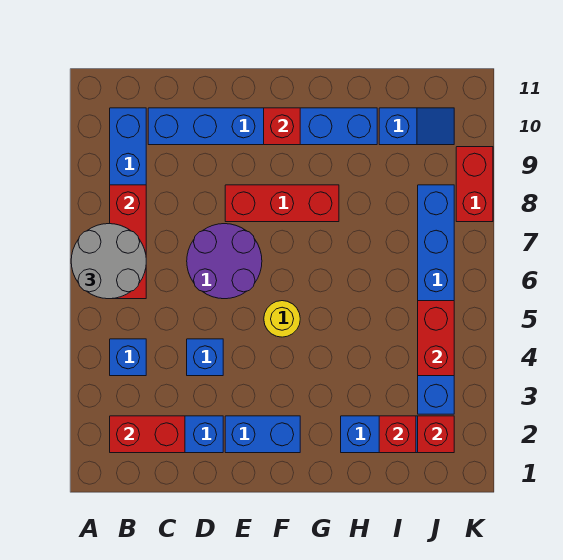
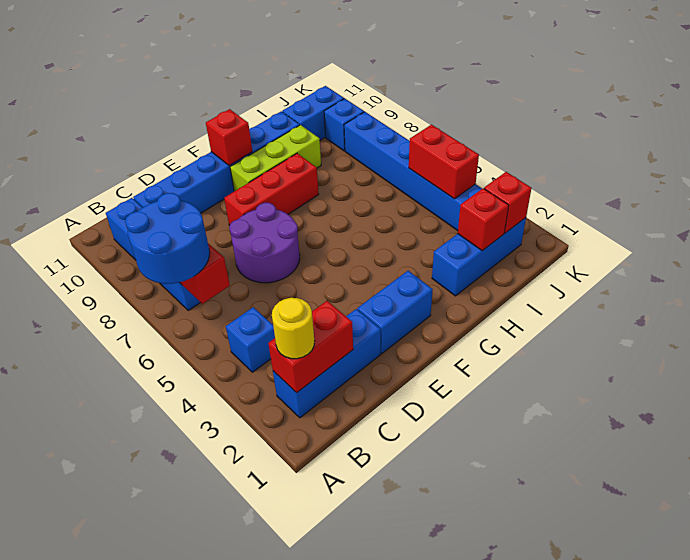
grey 2x2 round brick [71,224,146,299] -> blue 2x2 round brick [125,193,210,284]
blue 1x1 brick [187,339,223,376] -> blue 1x1 brick moved to [324,99,364,151]
yellow 1x1 round brick [264,301,300,337] -> yellow 1x1 round brick moved to [272,298,314,359]
none -> lime 1x3 brick [230,125,321,191]
blue 1x2 slope [379,108,454,145] -> blue 1x2 brick [282,86,344,140]
red 1x2 brick [456,147,493,222] -> none

